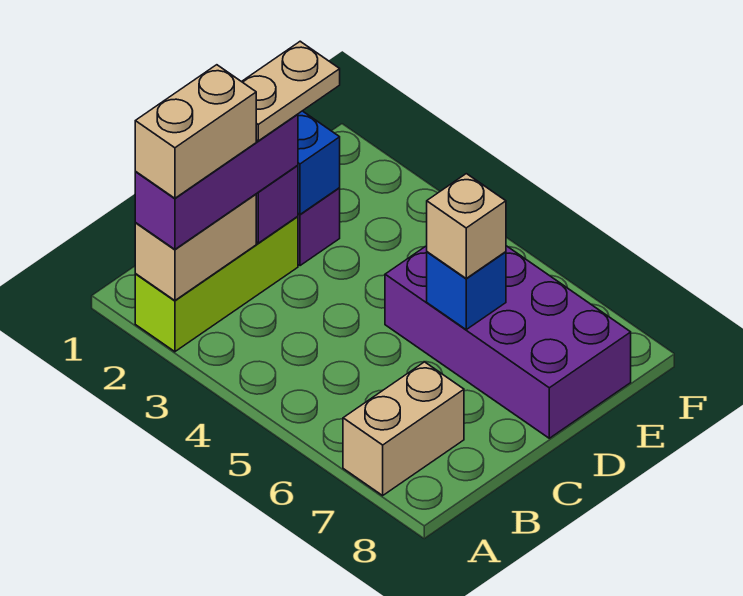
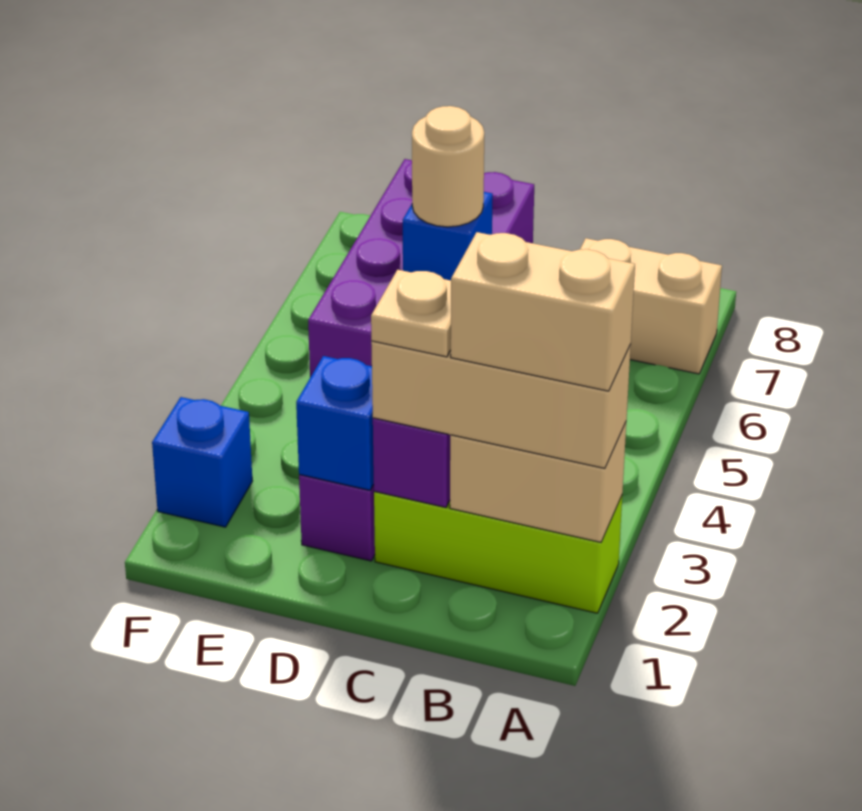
purple 1x3 brick [135,114,298,249] -> tan 1x3 brick [371,341,631,468]
tan 1x2 plate [242,41,340,141] -> tan 1x1 plate [371,270,451,357]
tan 1x1 brick [427,174,506,278] -> tan 1x1 round brick [412,106,484,227]
none -> blue 1x1 brick [152,397,252,527]

